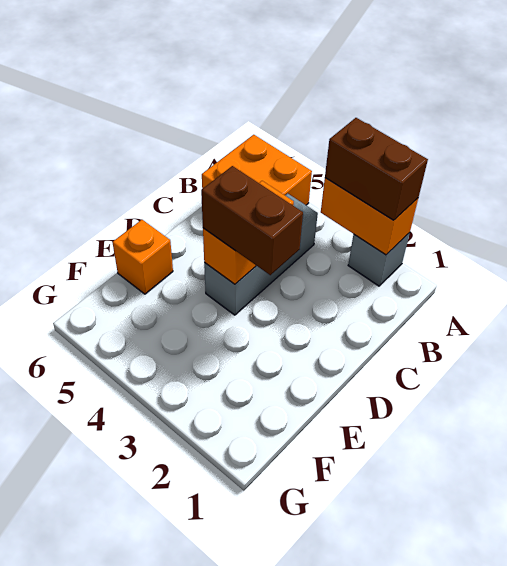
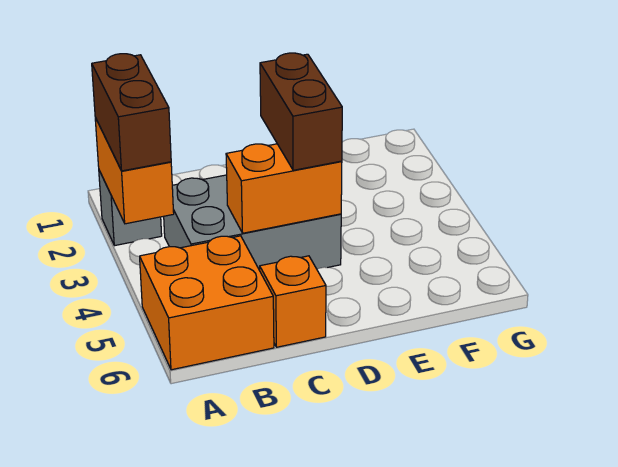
grey 1x3 brick [204,193,318,315] -> grey 2x3 brick [164,175,341,270]
orange 1x1 brick [112,220,173,294] -> orange 1x1 brick moved to [260,256,326,347]

